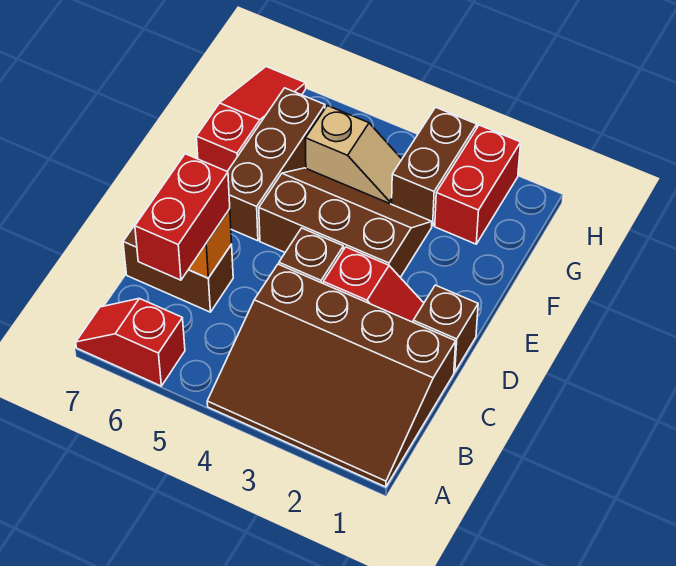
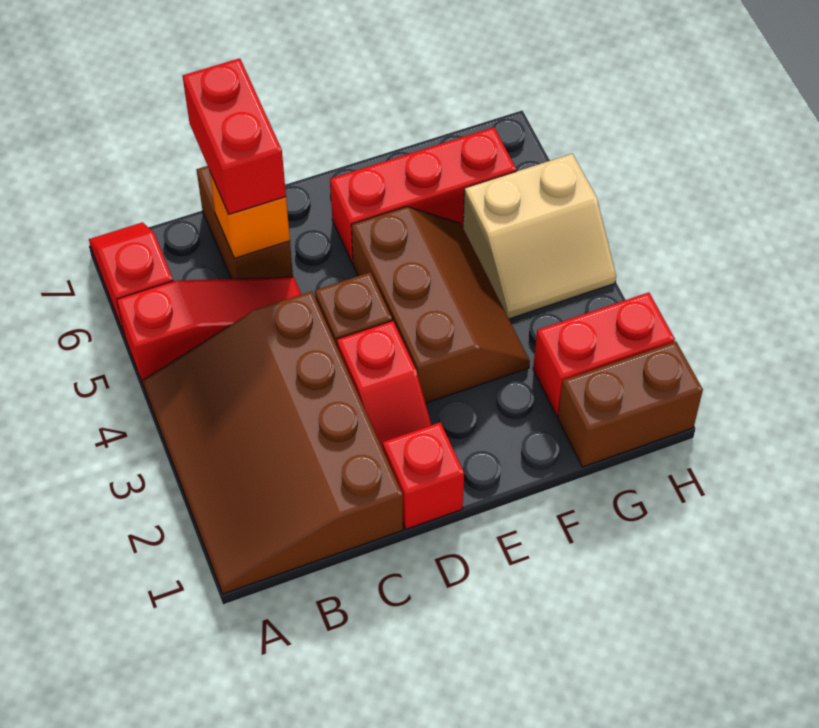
red 1x2 brick [135,154,230,280] -> red 1x2 brick turned to [183,58,286,214]
brown 1x1 brick [413,285,478,372] -> red 1x1 brick [383,422,464,529]
brown 1x3 brick [227,88,325,241] -> red 1x3 brick [330,127,516,263]
red 1x3 slope [196,67,306,171] -> red 1x3 slope moved to [117,277,301,383]
brown 1x2 brick [392,107,477,226] -> brown 1x2 brick moved to [558,342,703,467]
tan 1x2 slope [305,106,402,204] -> tan 2x2 slope [463,154,616,319]

